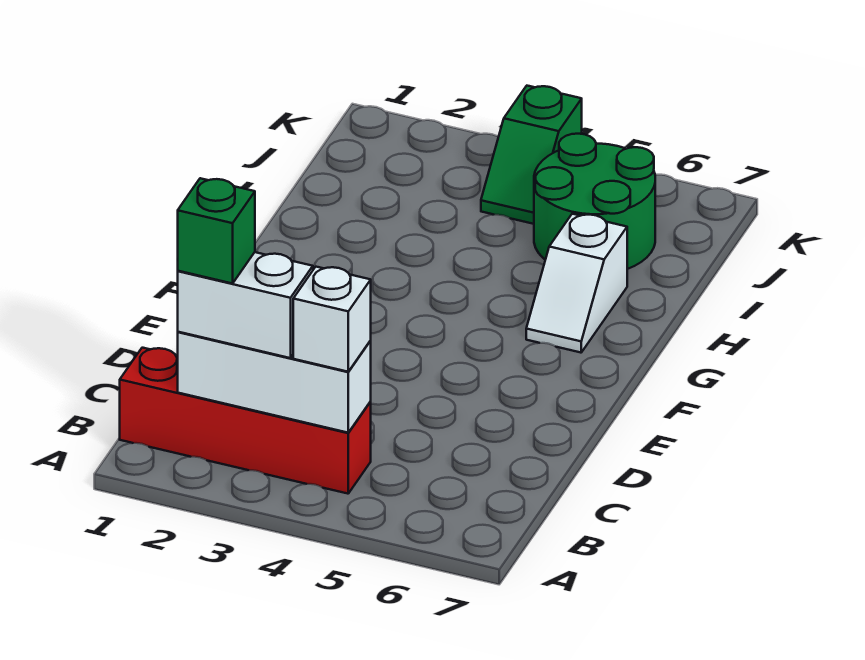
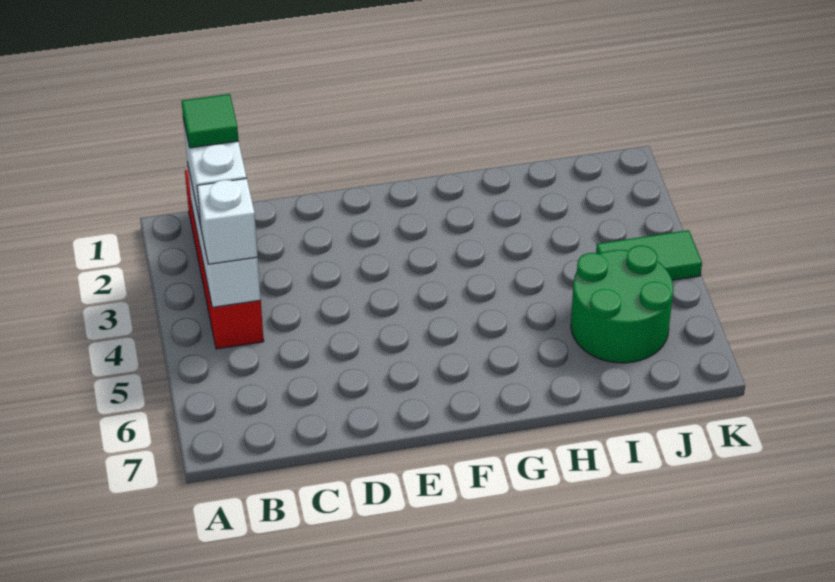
green 1x1 brick [178,178,255,284] -> green 1x1 tile [182,94,238,148]
white 1x2 slope [526,214,627,353] -> none
green 1x2 slope [481,86,582,224] -> green 1x2 tile [596,230,702,280]

